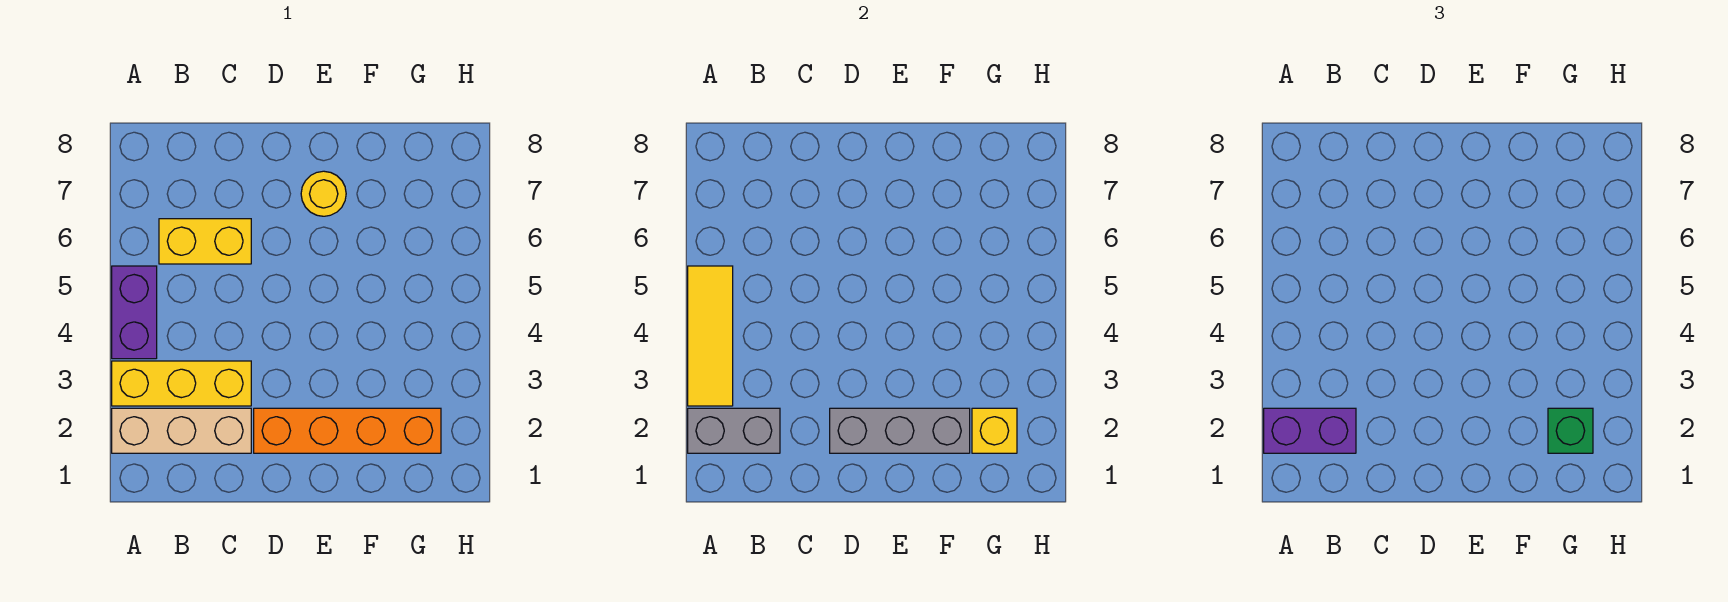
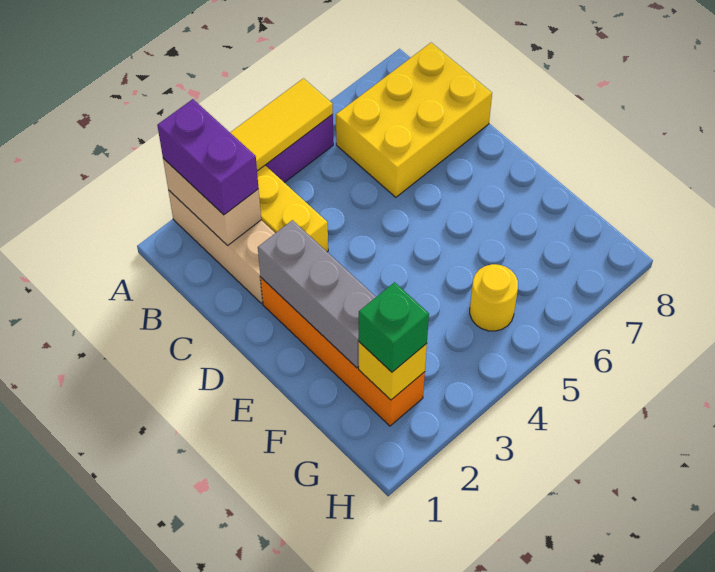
grey 1x2 brick [688,408,780,453] -> tan 1x2 brick [163,158,261,246]
yellow 1x2 brick [159,219,251,264] -> yellow 2x3 brick [336,43,492,197]
yellow 1x1 round brick [301,171,346,216] -> yellow 1x1 round brick moved to [470,264,518,331]

